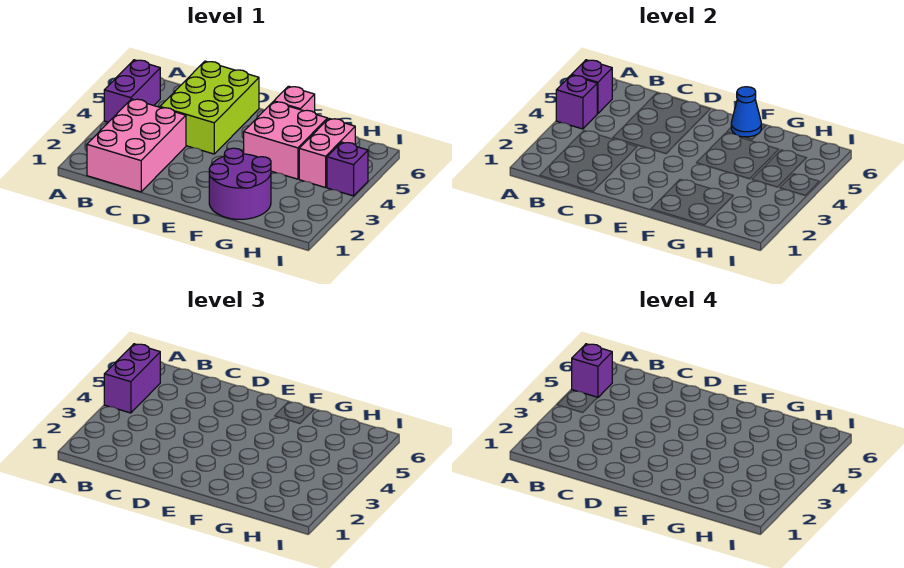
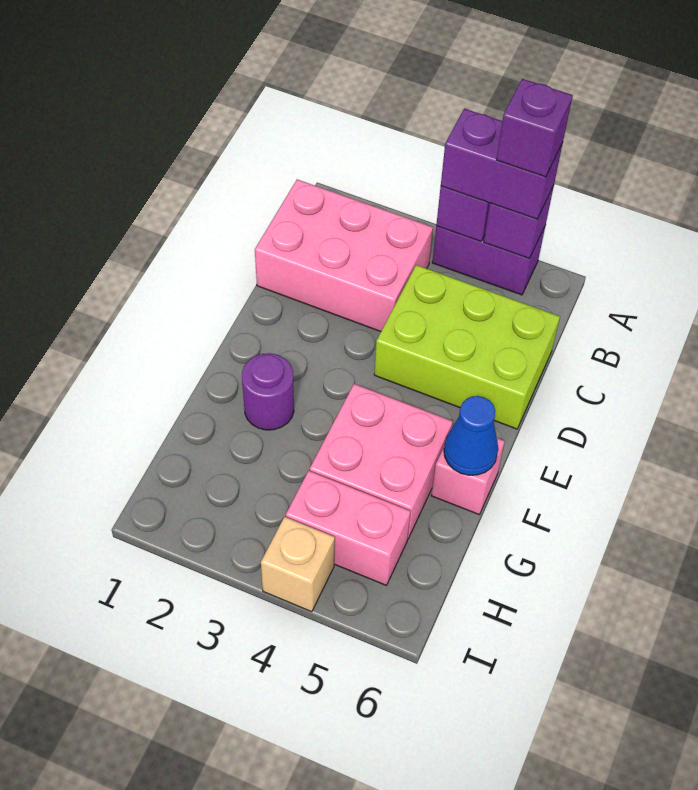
purple 2x2 round brick [209,148,271,219] -> purple 1x1 round brick [242,353,294,430]
purple 1x1 brick [327,142,368,196] -> tan 1x1 brick [261,517,335,612]

